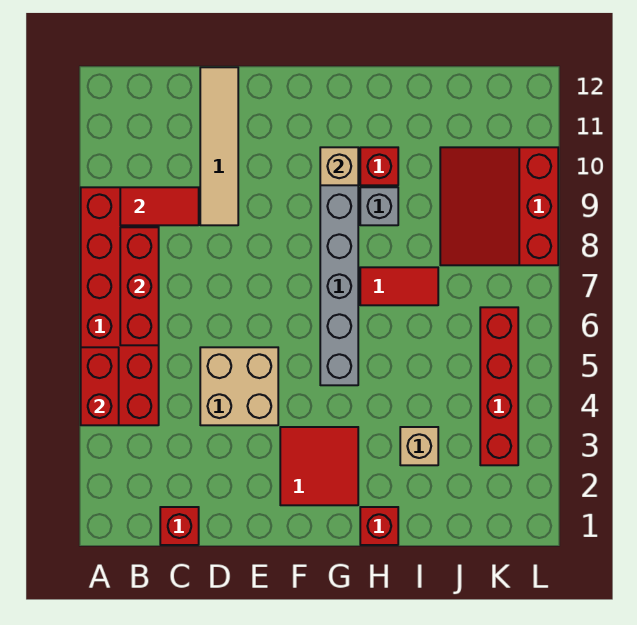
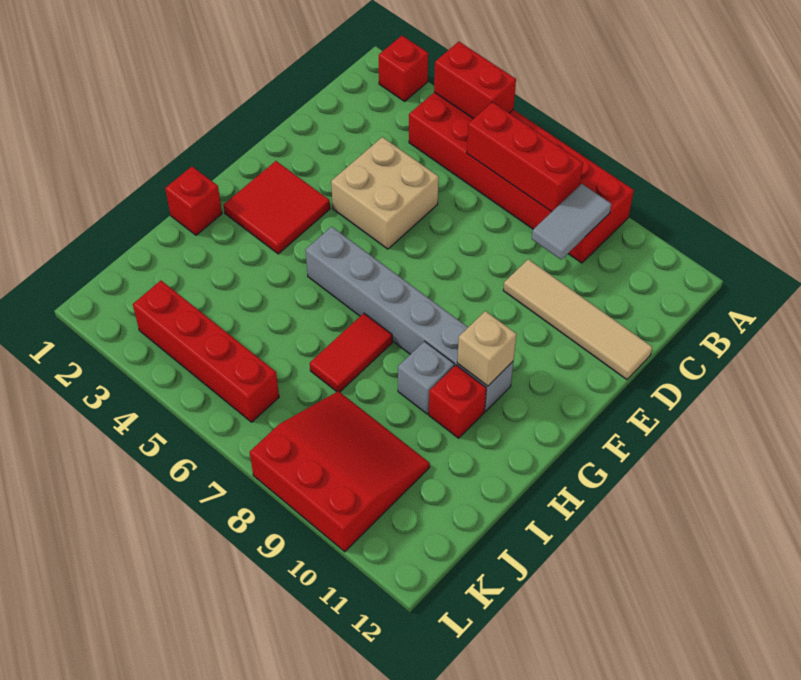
red 1x2 tile [120,187,199,225] -> grey 1x2 tile [532,184,611,260]
red 1x1 brick [160,507,199,545] -> red 1x1 brick moved to [379,36,428,101]
tan 1x1 brick [400,427,438,465] -> none

